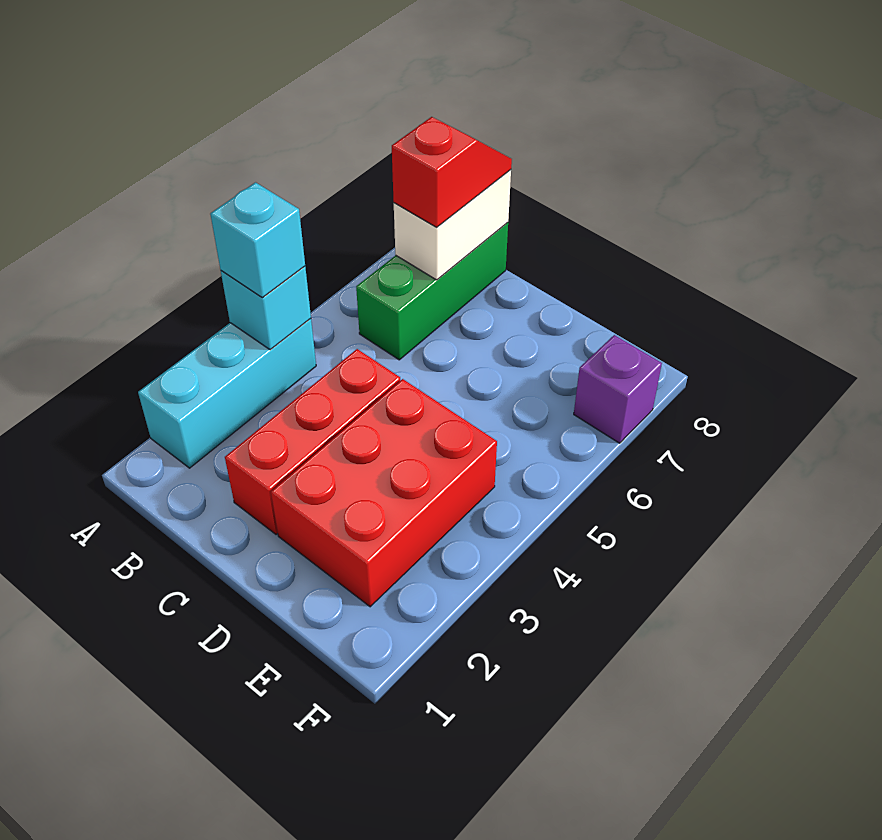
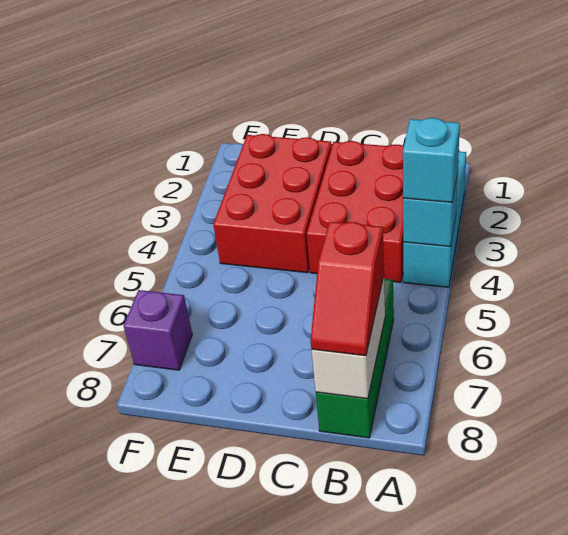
red 1x3 brick [225,349,401,535] -> red 2x3 brick [307,141,404,282]

